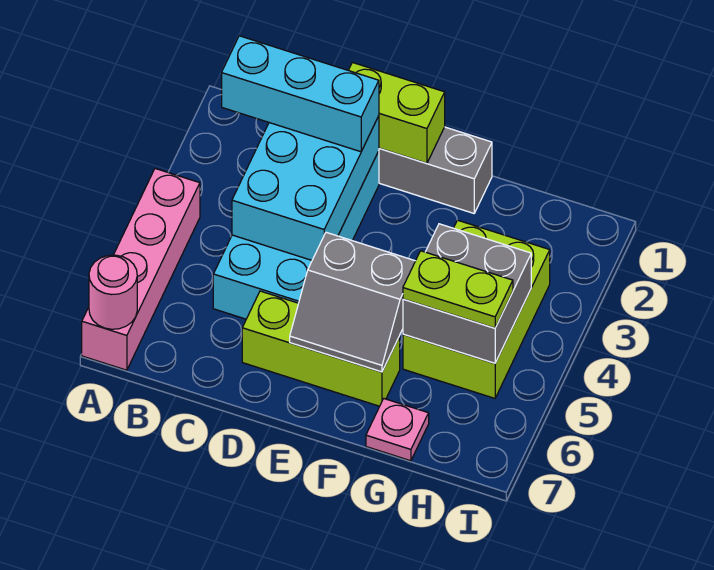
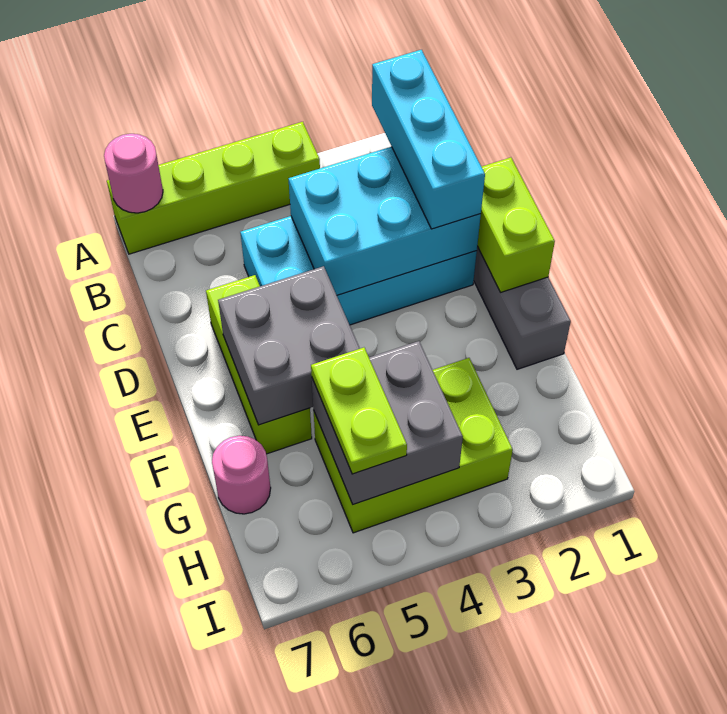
pink 1x4 brick [82,169,200,370] -> lime 1x4 brick [107,122,320,254]
grey 2x2 slope [290,232,415,372] -> grey 2x2 brick [218,266,360,425]
pink 1x1 plate [366,399,429,461] -> pink 1x1 round brick [212,436,271,514]

